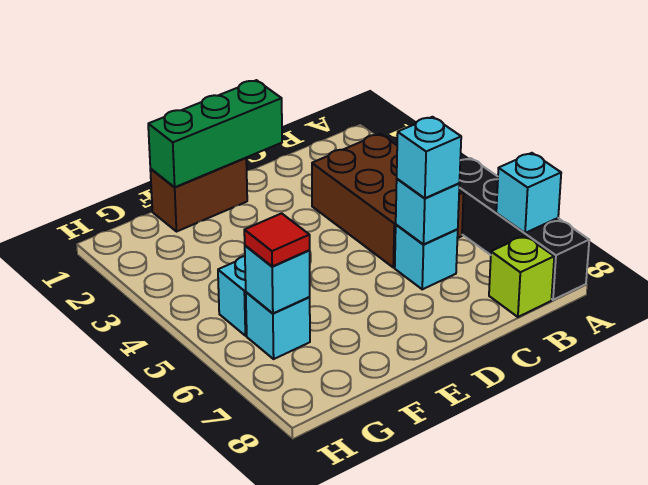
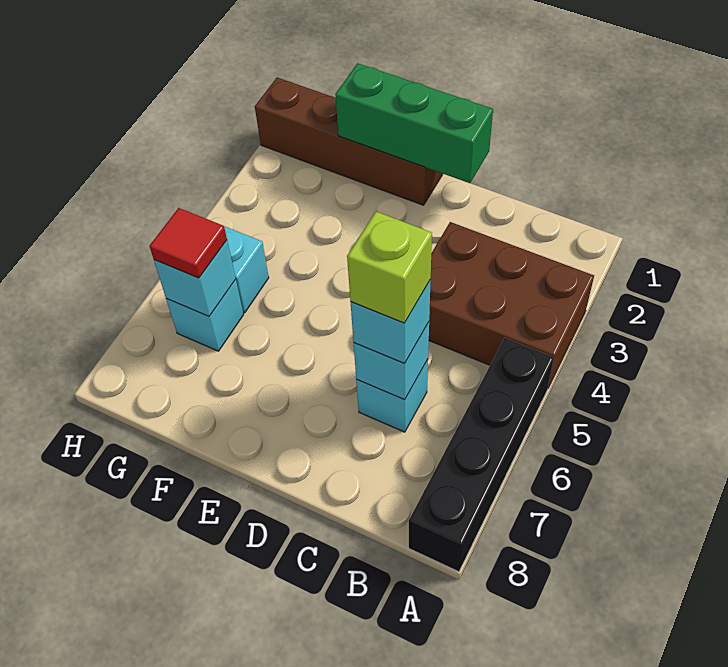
cyan 1x1 brick [496,153,561,233] -> none
brown 2x3 brick [312,134,464,268] -> brown 2x3 brick turned to [429,222,594,388]
lime 1x1 brick [489,236,554,317] -> lime 1x1 brick moved to [347,212,432,323]
brown 1x2 brick [150,158,247,232] -> brown 1x4 brick [255,78,443,205]

